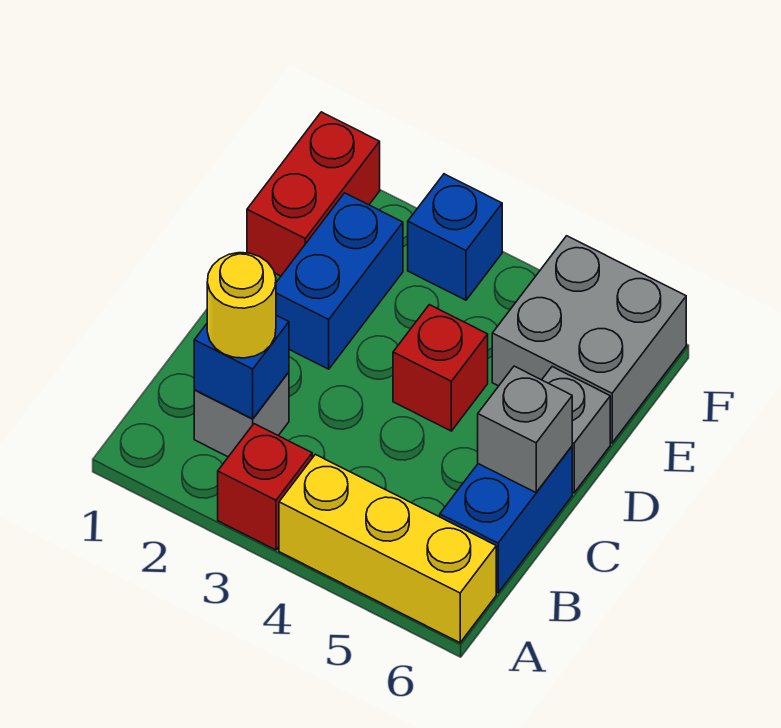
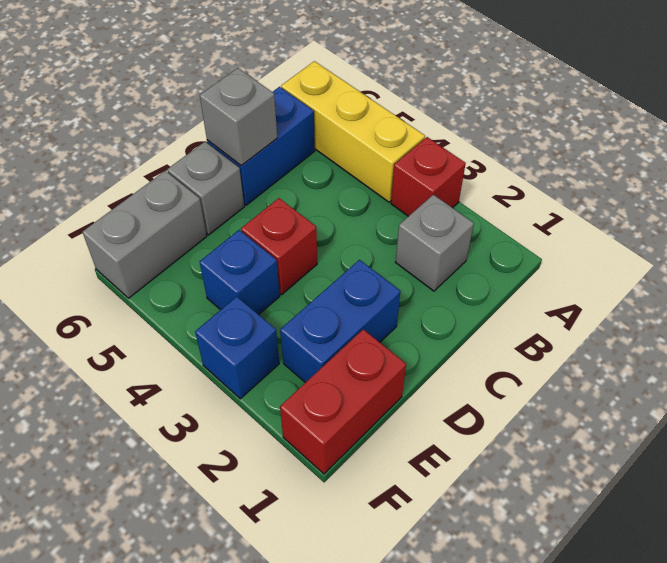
blue 1x1 brick [194,315,289,419] -> blue 1x1 brick moved to [200,230,280,315]
yellow 1x1 round brick [207,253,276,358] -> none
grey 2x2 brick [492,236,686,443] -> grey 1x2 brick [83,171,207,298]

